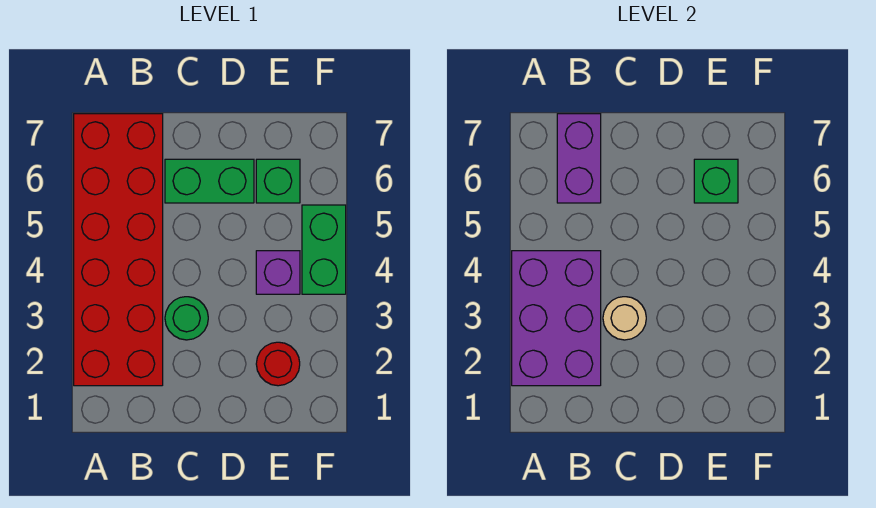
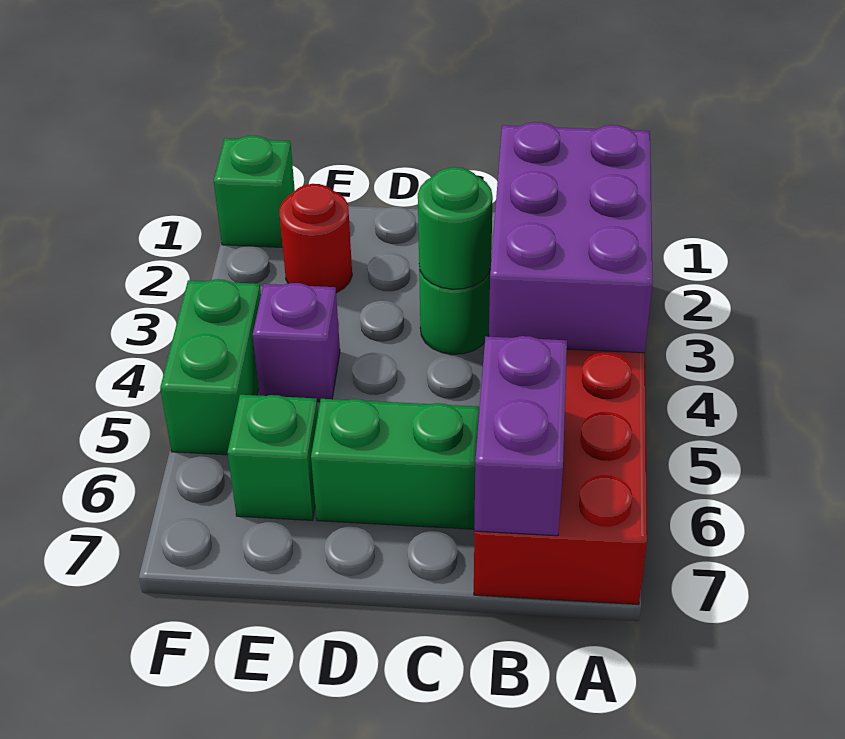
tan 1x1 round brick [603,297,646,340] -> green 1x1 round brick [418,167,493,289]
green 1x1 brick [694,159,738,203] -> green 1x1 brick moved to [214,136,295,247]

